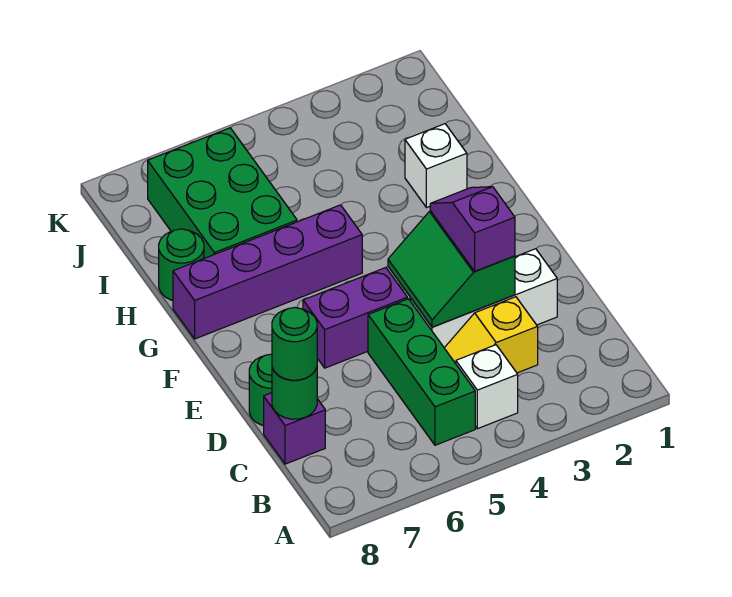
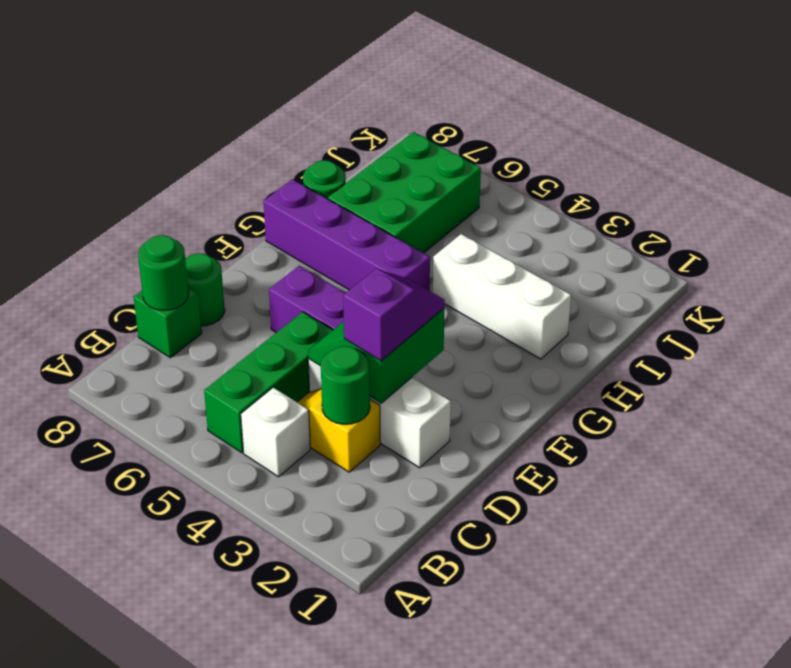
purple 1x1 brick [264,393,325,464] -> green 1x1 brick [134,287,202,358]
green 1x1 round brick [272,308,317,380] -> green 1x1 round brick moved to [321,346,370,424]
white 1x1 brick [405,124,467,208] -> white 1x3 brick [433,234,571,359]

